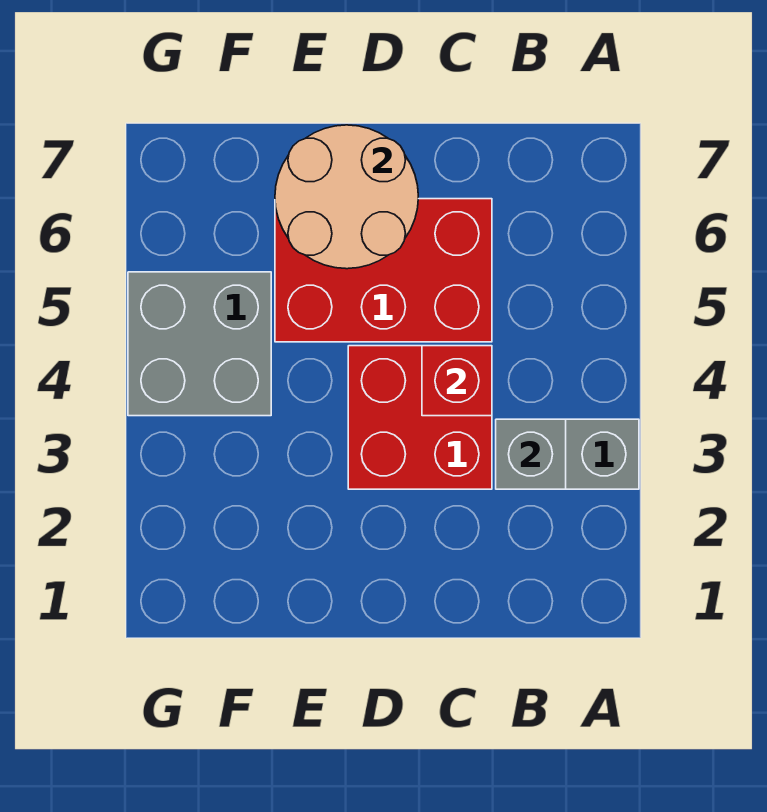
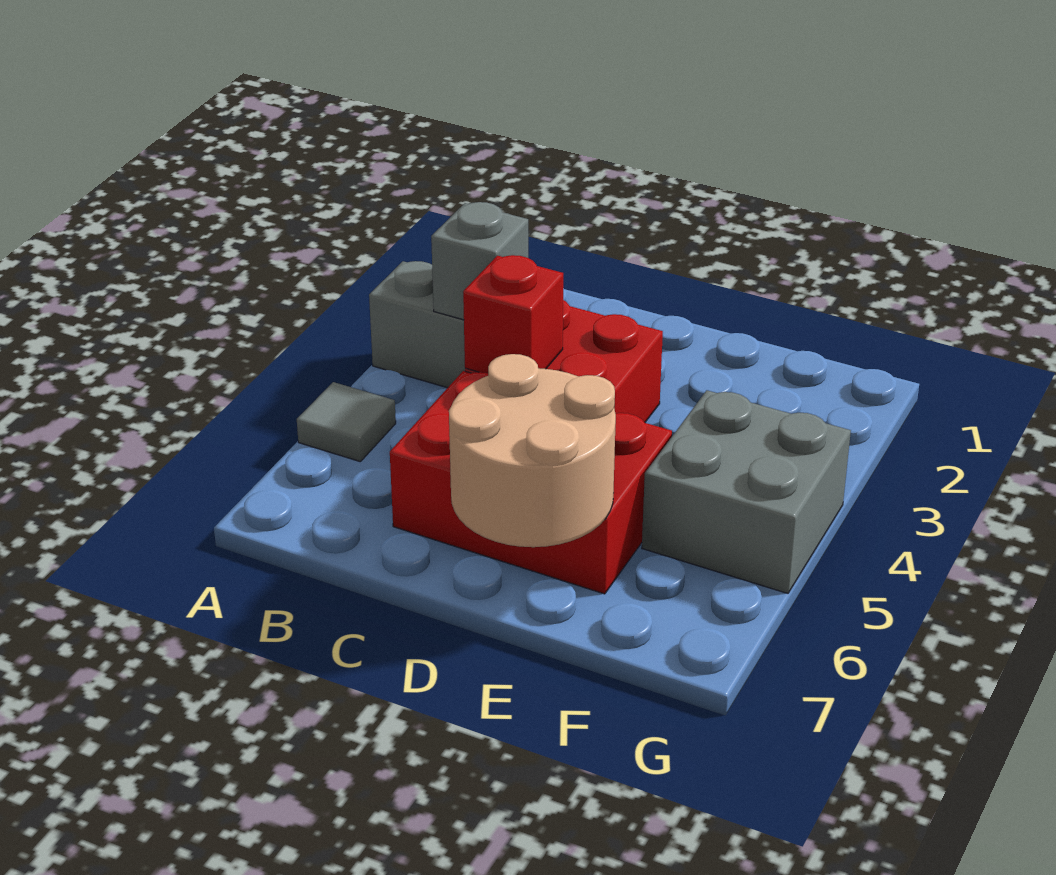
none -> grey 1x1 tile [297,382,396,462]

